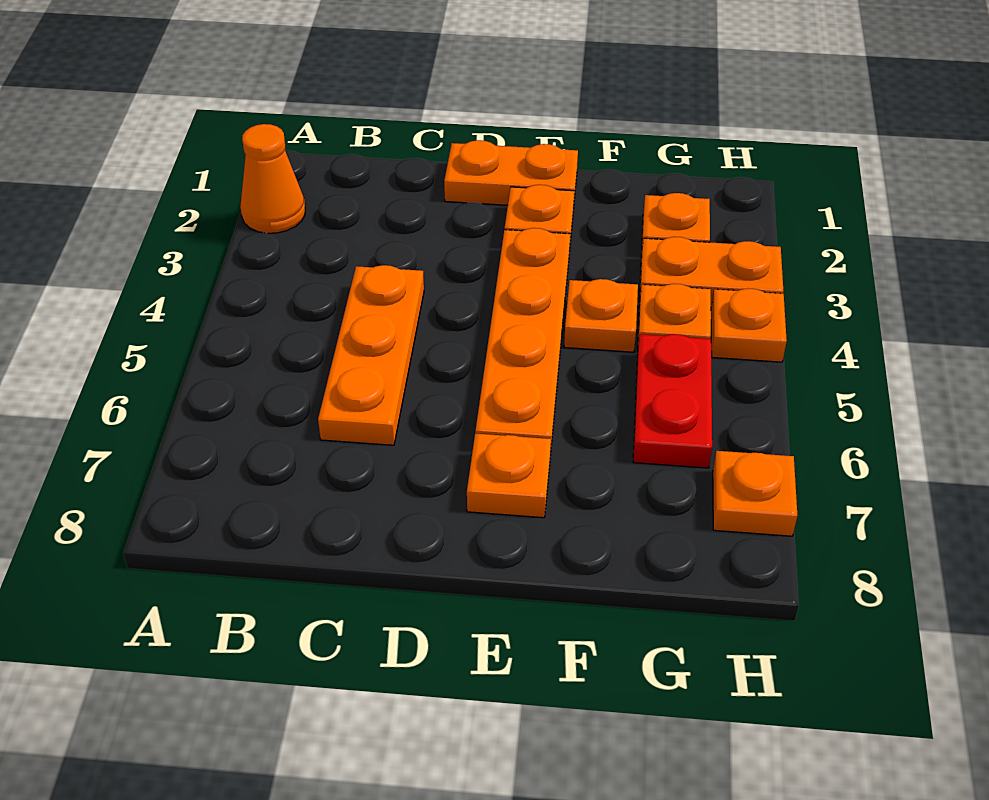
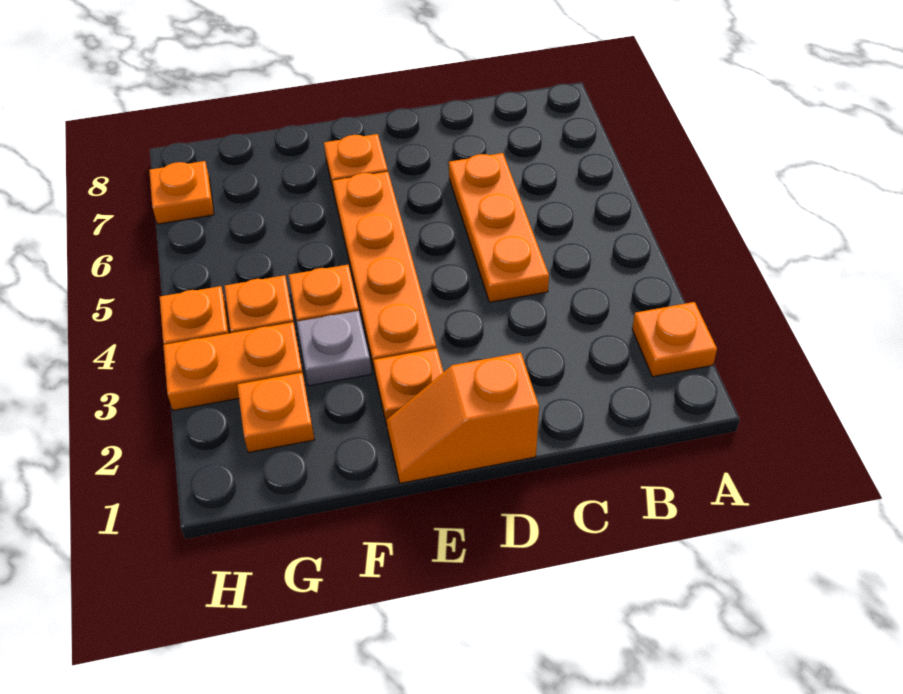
orange 1x1 cone [240,124,305,233] -> orange 1x1 plate [632,302,717,377]
orange 1x2 plate [444,140,578,208] -> orange 1x2 slope [386,353,539,483]
none -> grey 1x1 plate [297,311,371,386]
red 1x2 plate [633,334,712,468] -> none

